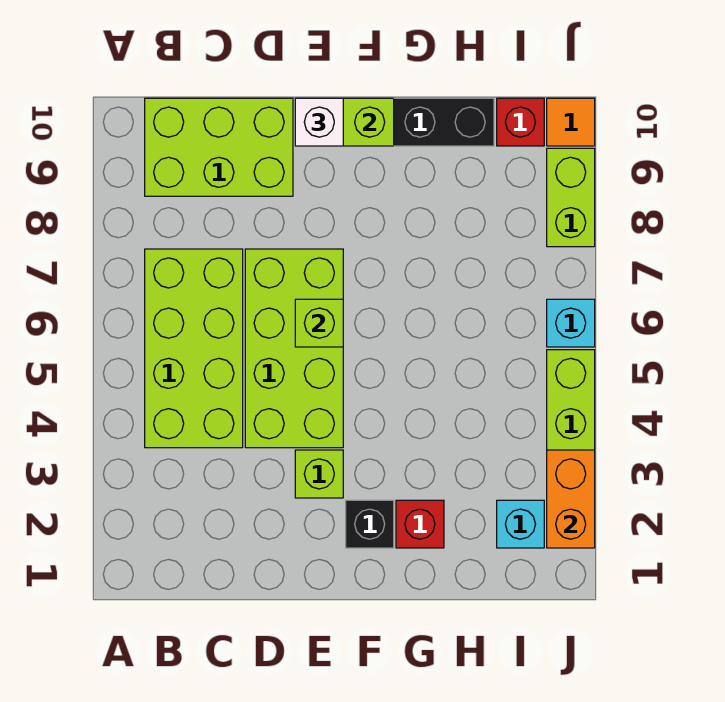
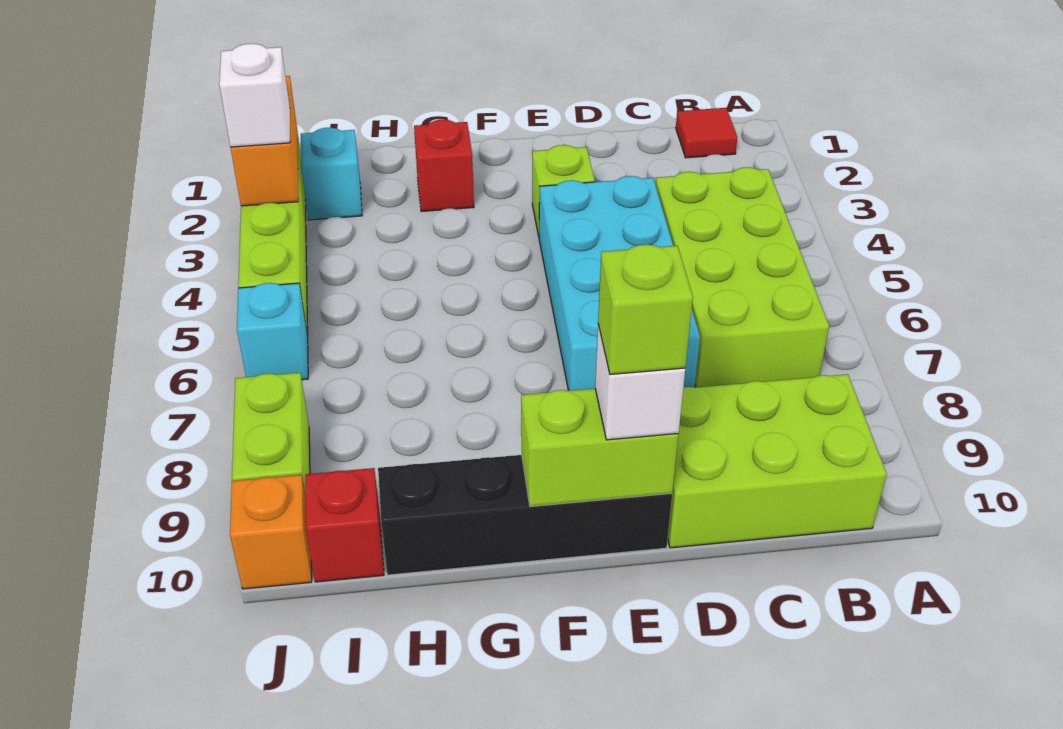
none -> red 1x1 tile [676,108,737,158]
lime 2x4 brick [245,249,343,448] -> cyan 2x4 brick [539,176,700,391]
lime 1x1 brick [295,299,343,347] -> lime 1x1 brick moved to [598,244,693,374]
black 1x1 brick [346,500,394,548] -> none
none -> white 1x1 brick [219,43,290,147]
orange 1x1 tile [547,98,595,146] -> orange 1x1 brick [230,475,312,589]

